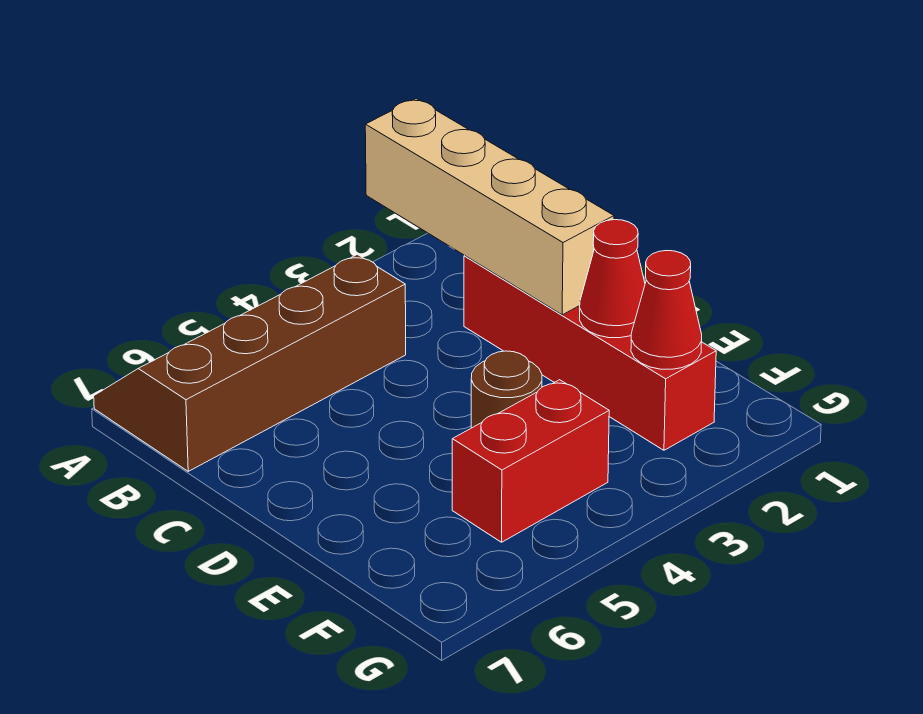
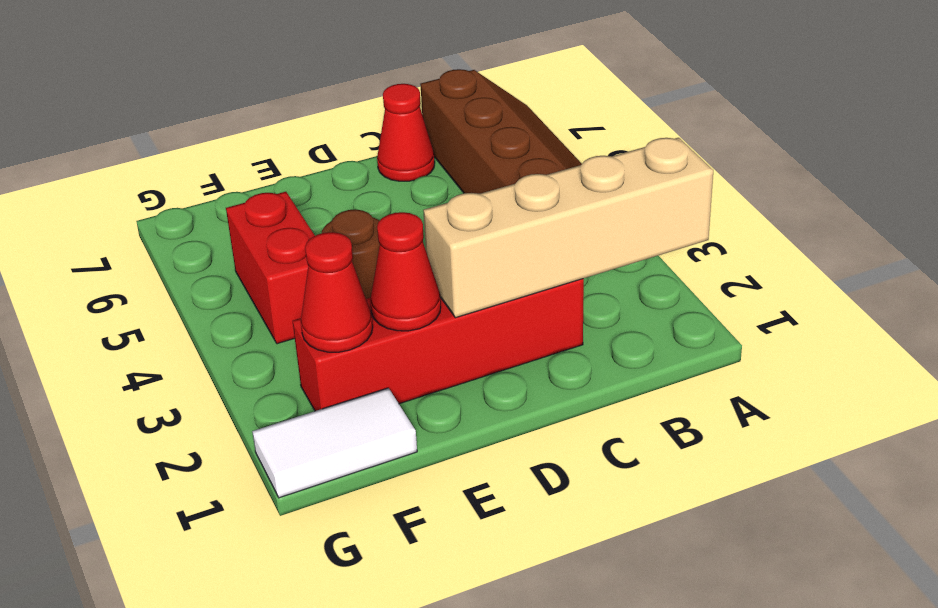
none -> red 1x1 cone [377,84,435,181]
none -> white 1x2 tile [252,388,417,498]

